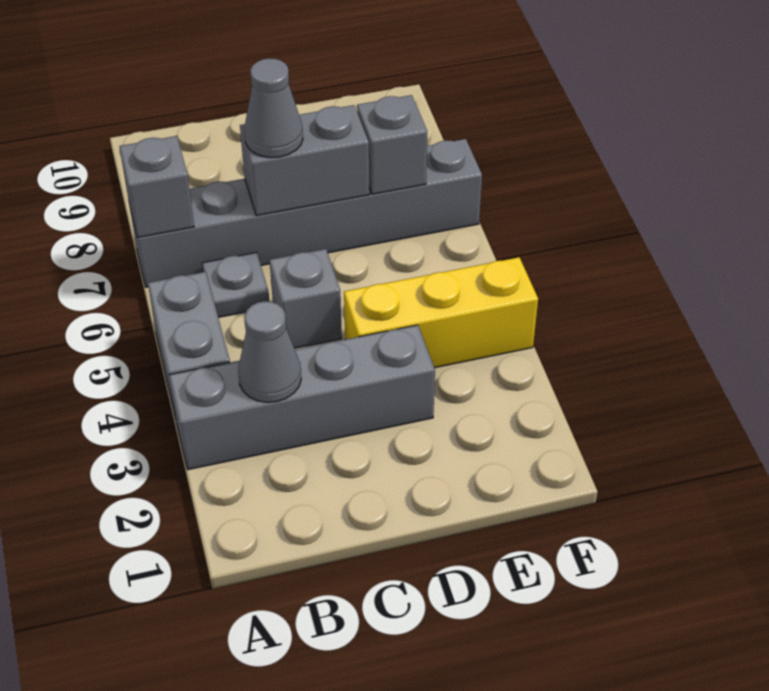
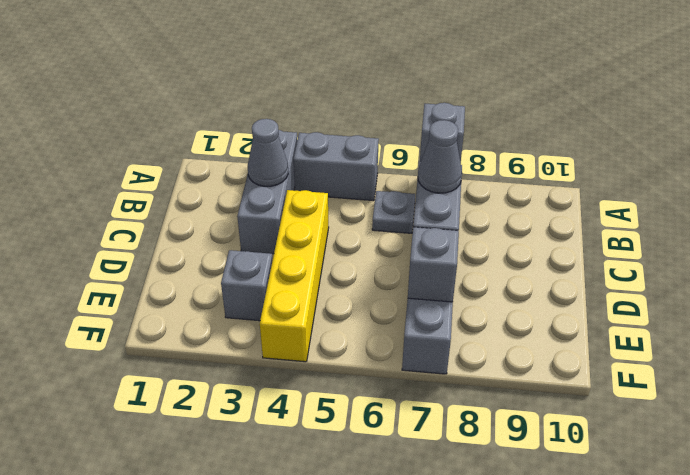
grey 1x4 brick [169,325,435,470] -> grey 1x3 brick [237,130,297,254]
grey 1x1 brick [270,249,342,348] -> grey 1x1 brick moved to [221,250,272,321]
yellow 1x3 brick [344,257,538,368] -> yellow 1x4 brick [260,190,329,362]

